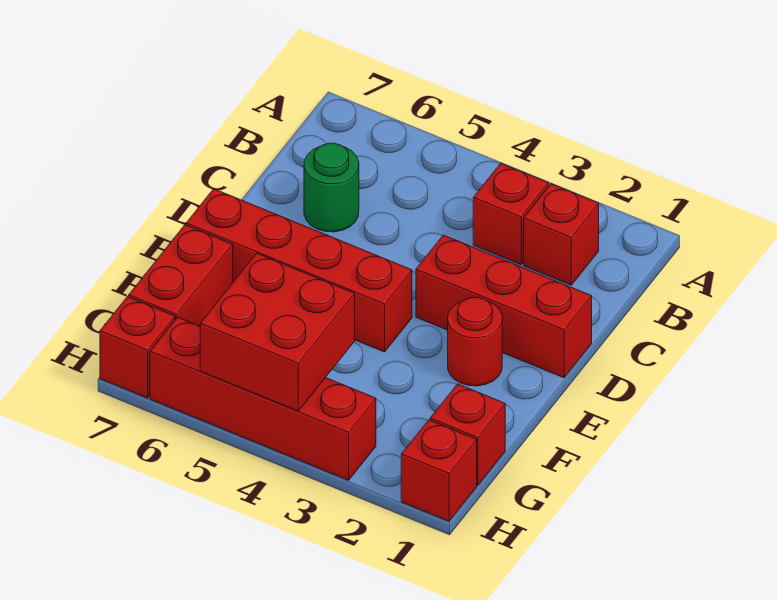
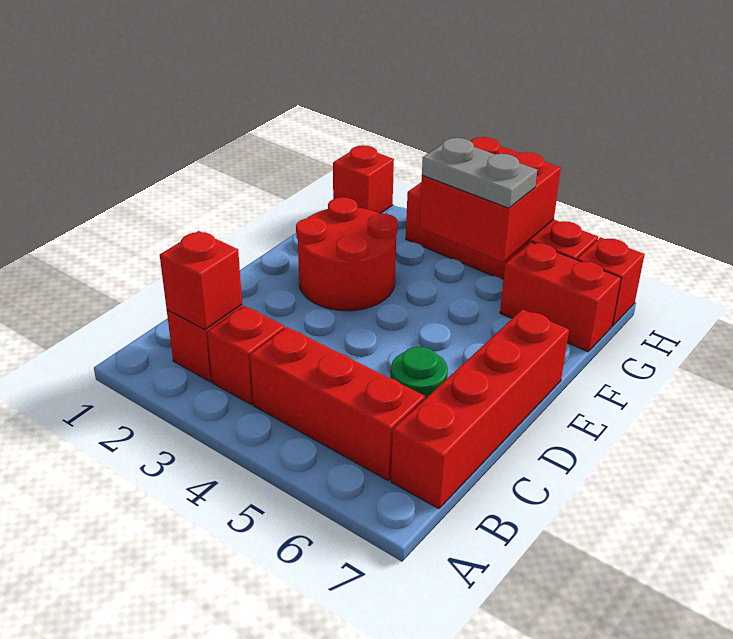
red 1x3 brick [416,235,592,378] -> red 1x3 brick moved to [250,327,425,480]
red 1x1 round brick [448,297,502,386] -> red 2x2 round brick [296,197,398,311]
red 1x4 brick [186,189,412,352] -> red 1x4 brick turned to [391,309,569,509]
red 1x2 brick [129,225,233,326] -> red 1x2 brick turned to [500,242,621,352]
red 1x1 brick [430,384,505,485] -> red 1x1 brick moved to [160,231,242,330]
none -> grey 1x2 plate [422,138,537,208]

